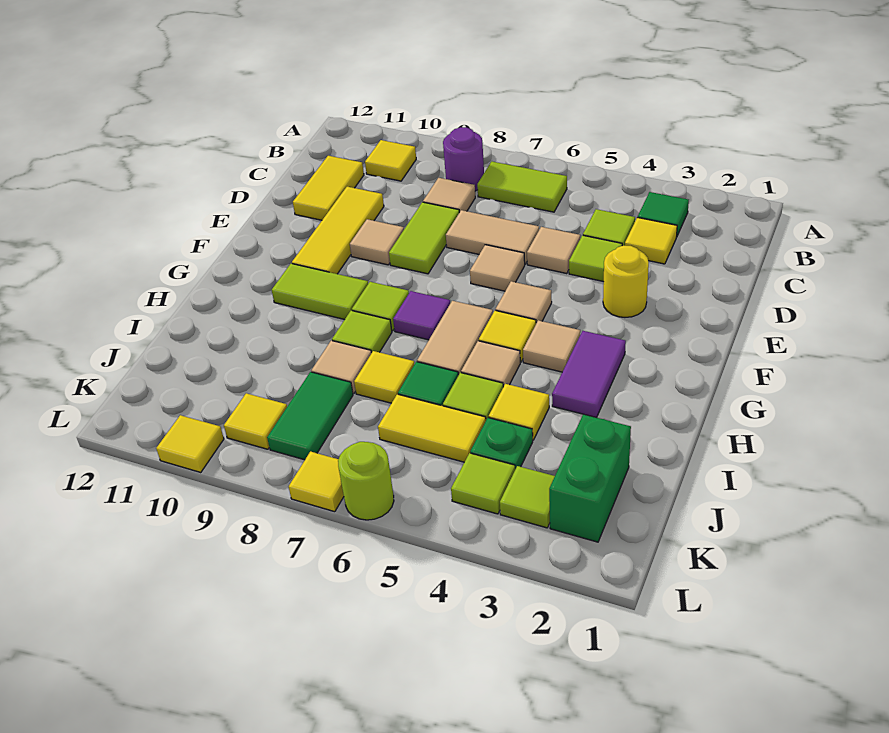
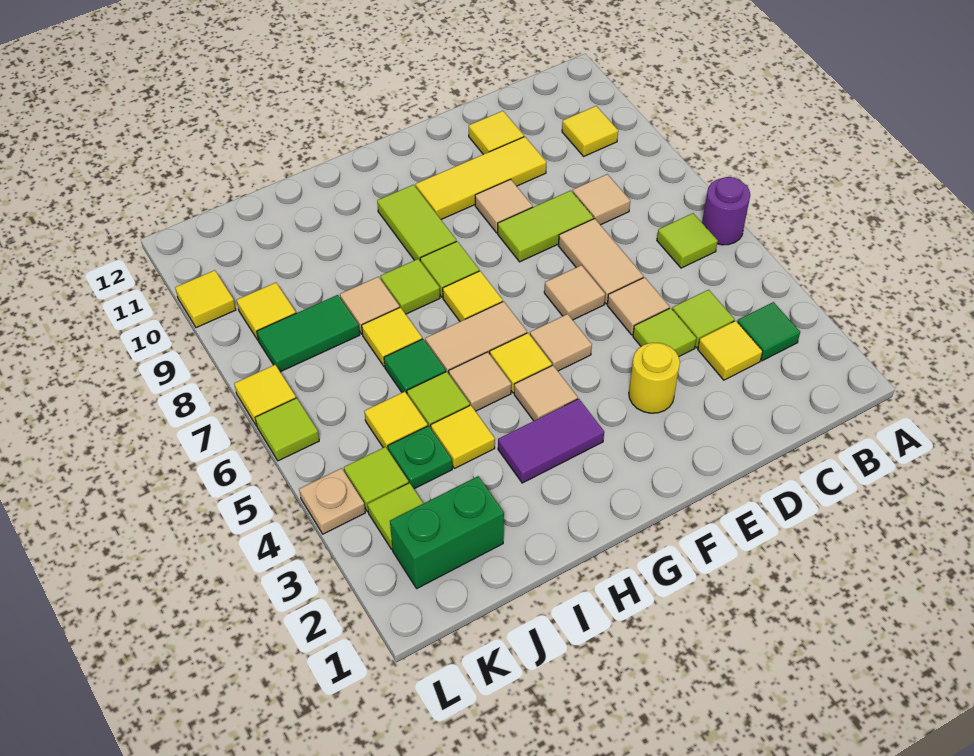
lime 1x2 tile [477,162,567,212] -> lime 1x1 tile [657,213,718,268]
purple 1x1 round brick [443,127,484,191] -> purple 1x1 round brick moved to [702,177,750,245]
yellow 1x2 tile [293,156,364,220] -> yellow 1x1 tile [469,111,524,154]
purple 1x1 tile [393,291,450,340] -> yellow 1x1 tile [443,271,503,321]
yellow 1x2 tile [378,394,486,462] -> yellow 1x1 tile [364,392,428,449]
none -> tan 1x1 plate [299,468,365,534]
lime 1x1 round brick [338,442,394,520] -> lime 1x1 tile [255,398,319,461]

